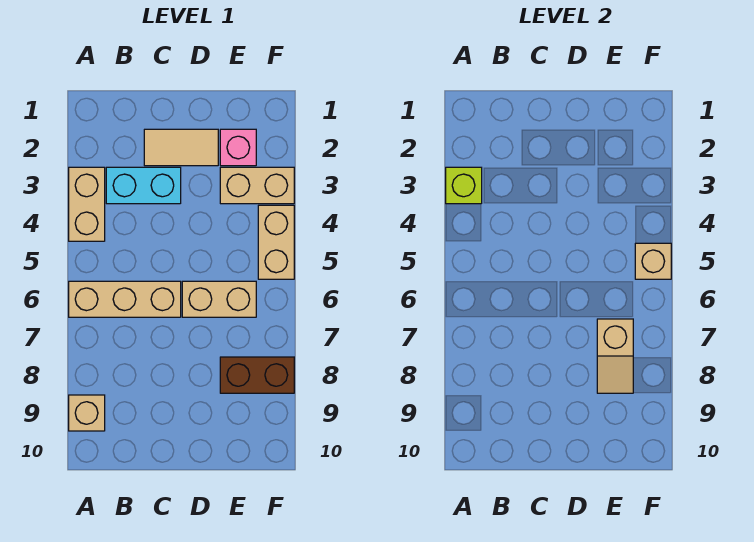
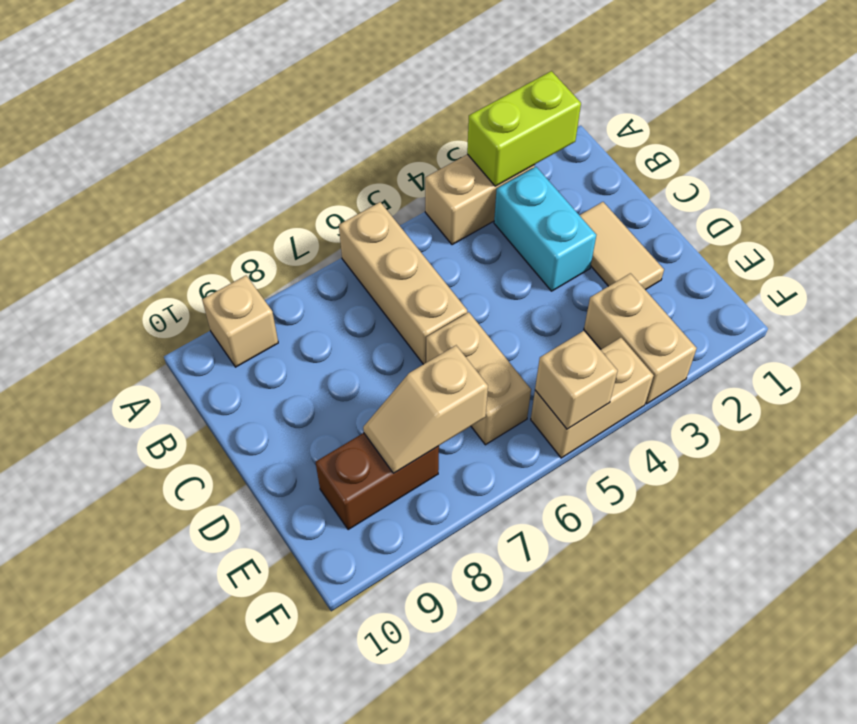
lime 1x1 brick [446,167,482,204] -> lime 1x2 brick [467,71,581,186]
pink 1x1 brick [220,129,256,166] -> none
brown 1x2 brick [220,357,294,393] -> brown 1x2 brick turned to [316,433,439,530]

